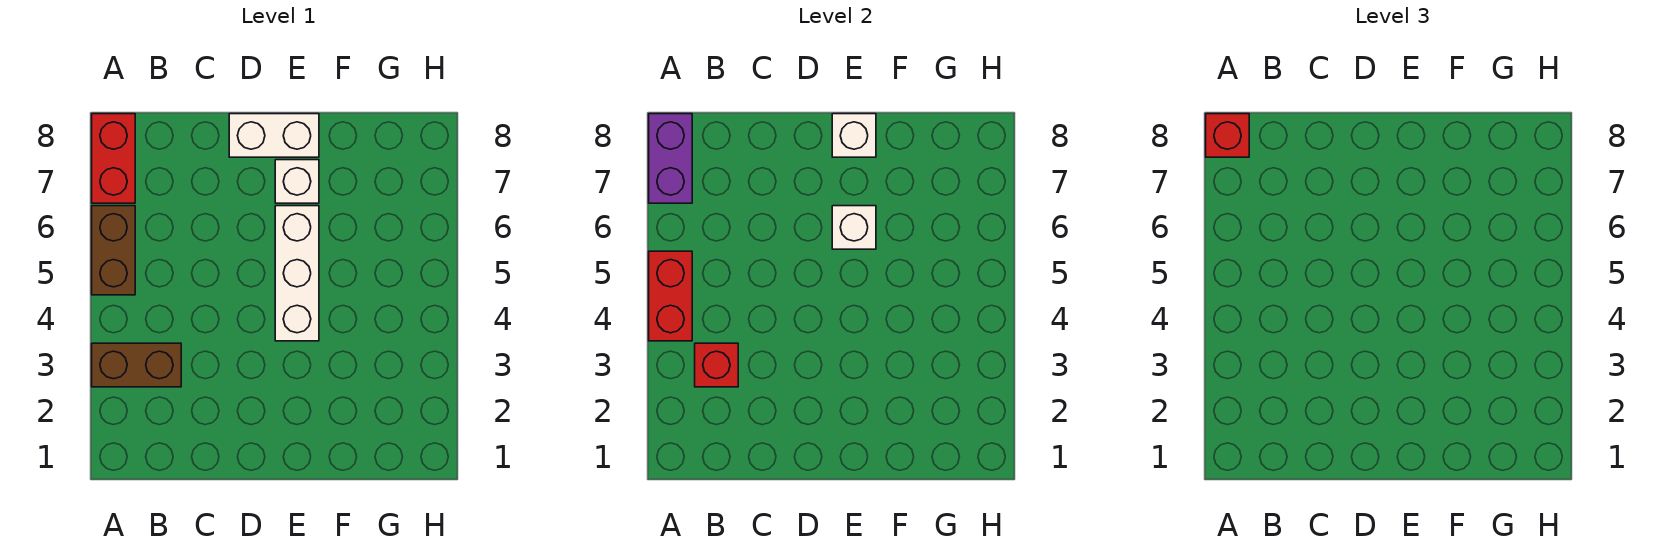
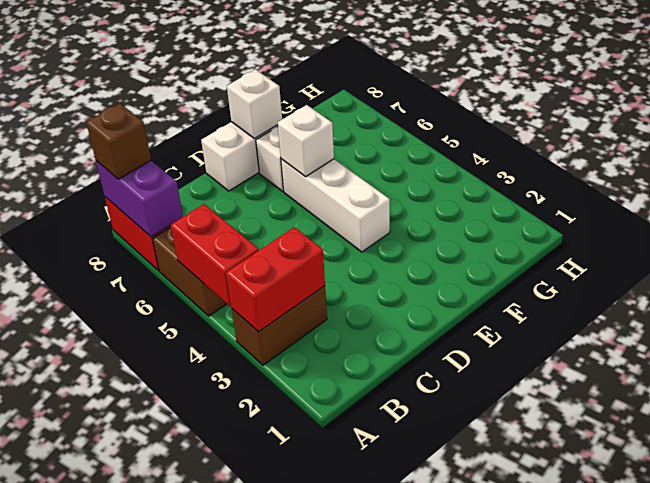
red 1x1 brick [1206,114,1249,157] -> brown 1x1 brick [86,103,151,179]
red 1x1 brick [695,343,738,387] -> red 1x2 brick [226,227,325,332]

